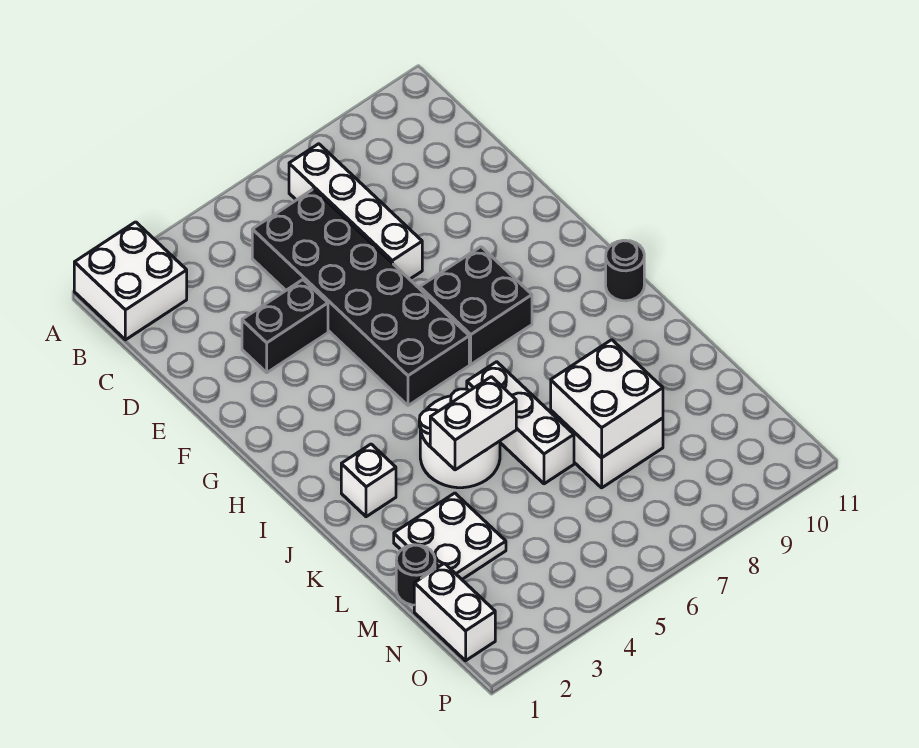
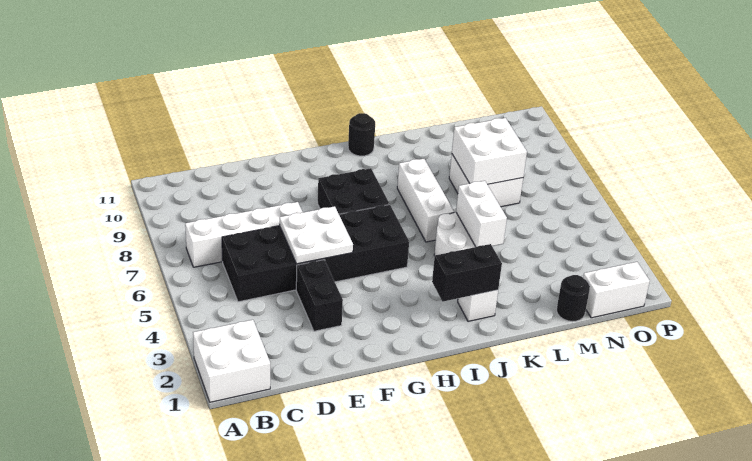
none -> black 1x2 brick [432,244,502,302]
white 1x3 brick [467,362,574,484] -> white 1x3 brick turned to [397,159,454,242]
white 2x2 plate [394,493,506,579] -> white 2x2 plate moved to [280,206,353,264]

